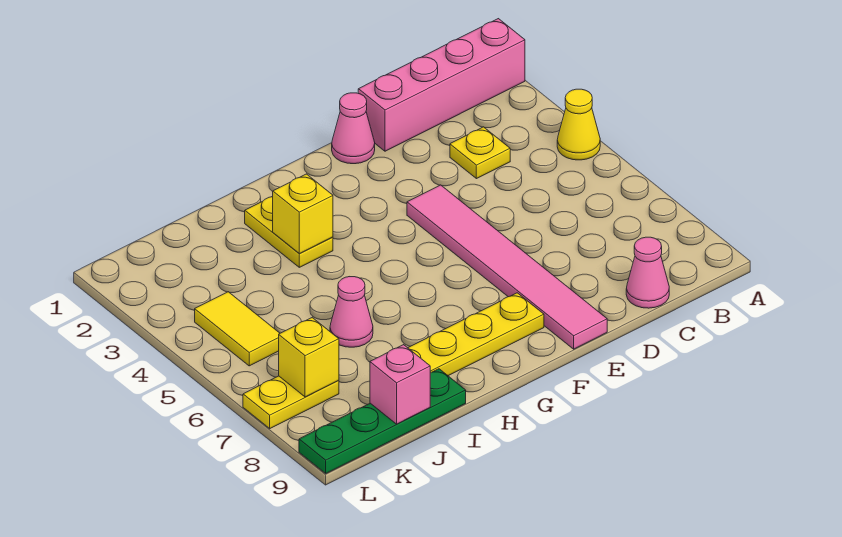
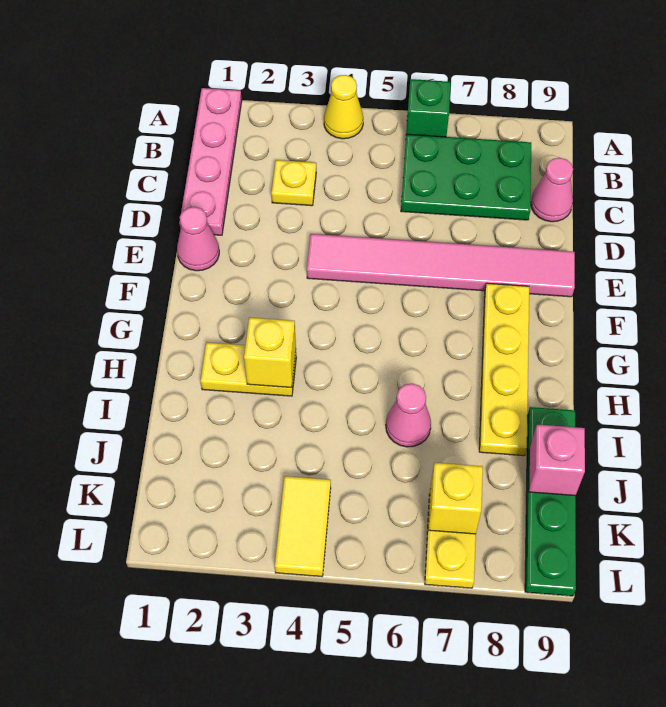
pink 1x4 brick [358,19,525,151] -> pink 1x4 plate [179,88,242,235]
none -> green 1x1 brick [406,79,451,137]
none -> green 2x3 plate [401,134,531,220]
yellow 1x2 tile [195,292,280,366] -> yellow 1x2 tile turned to [275,476,331,576]

